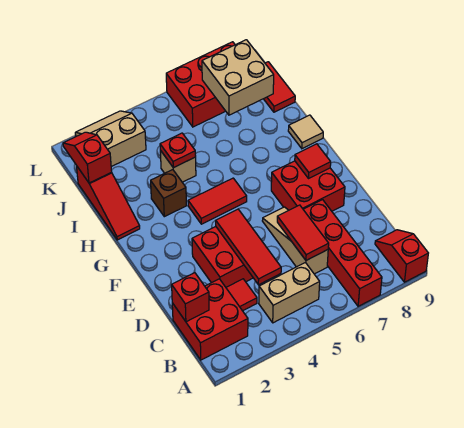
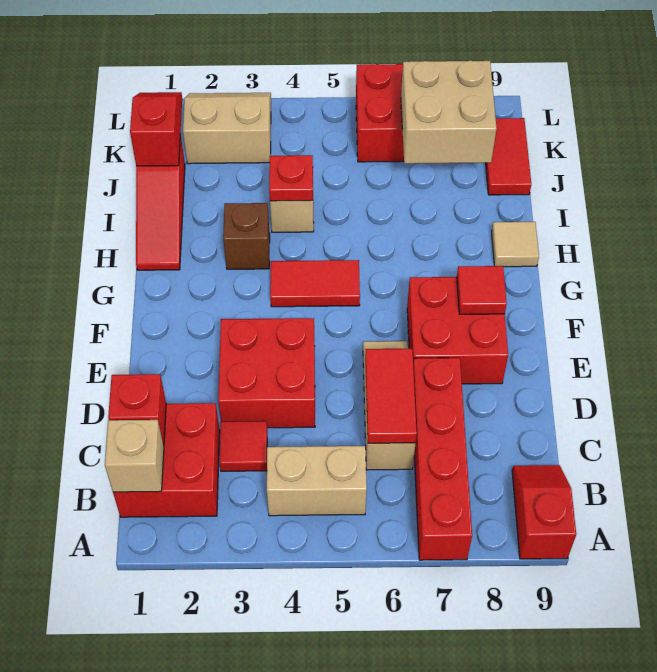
none -> tan 1x1 brick [105,420,164,492]
red 1x3 tile [216,209,281,285] -> none

